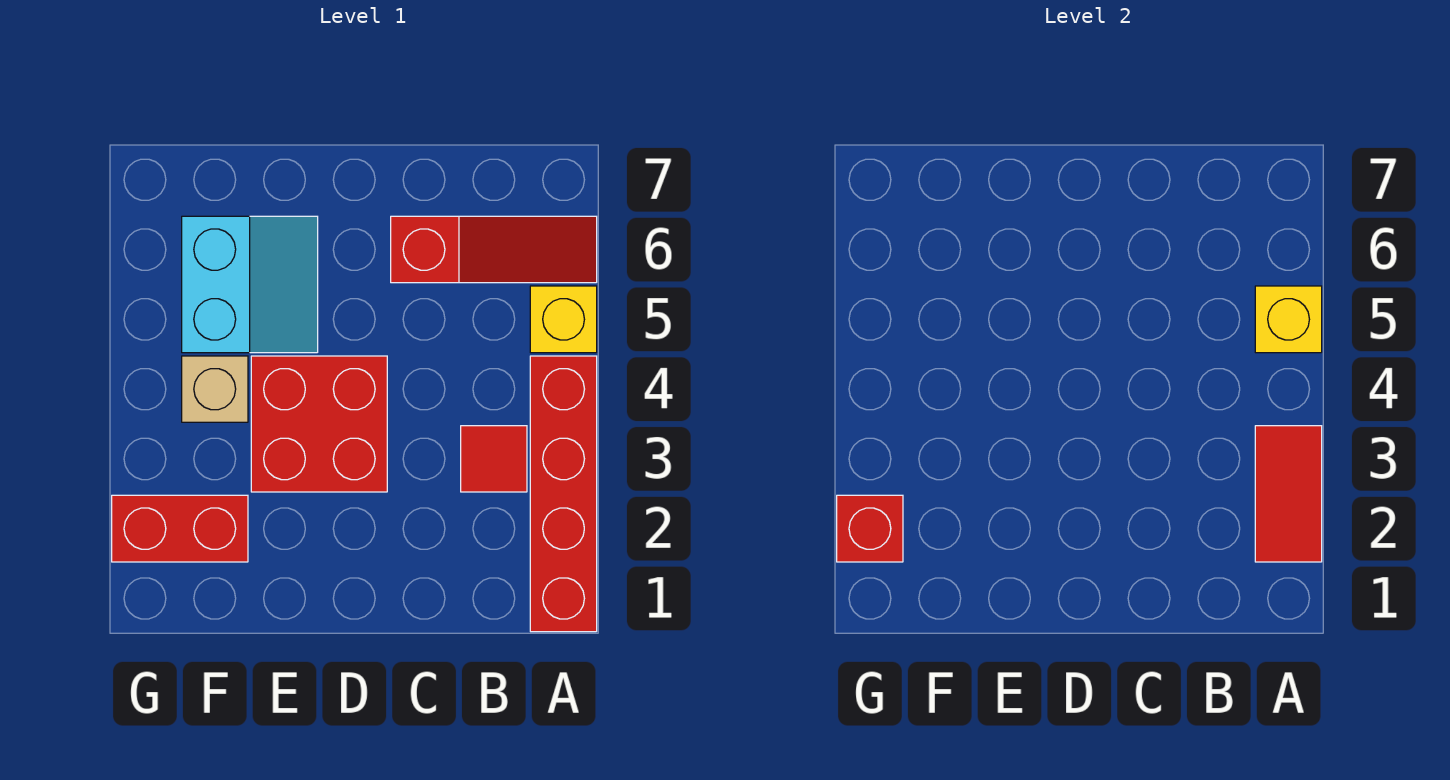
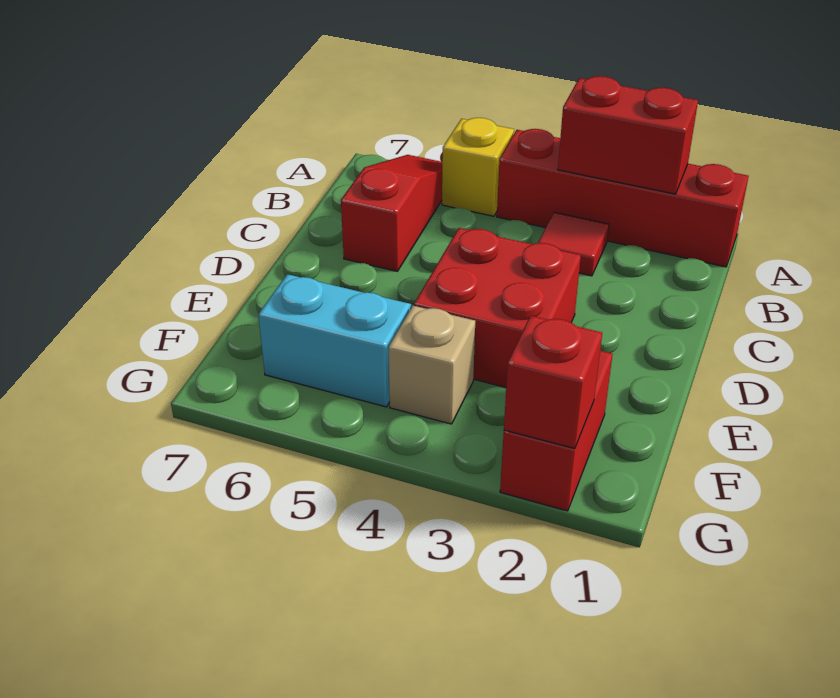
red 1x2 tile [1255,426,1322,562] -> red 1x2 brick [558,76,698,194]
yellow 1x1 brick [1255,286,1322,353] -> none

